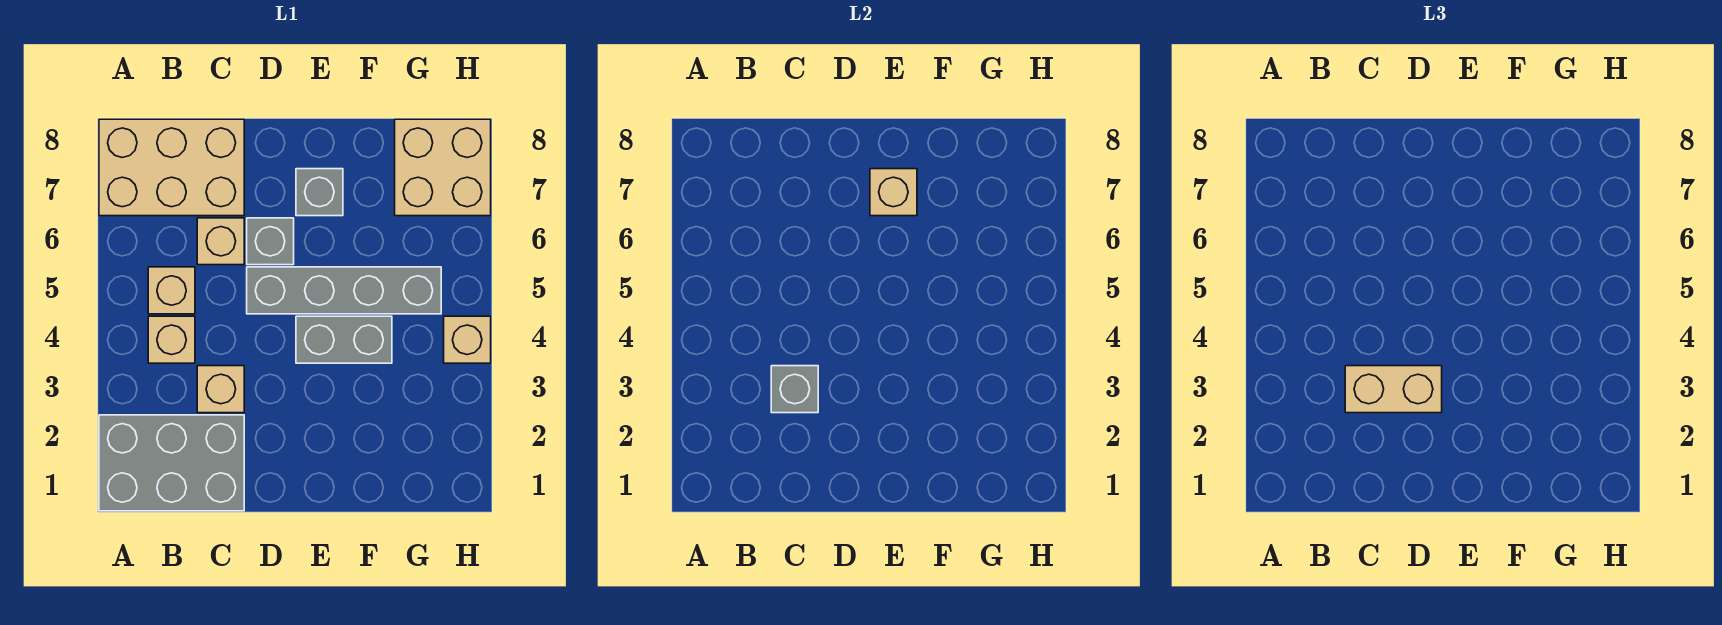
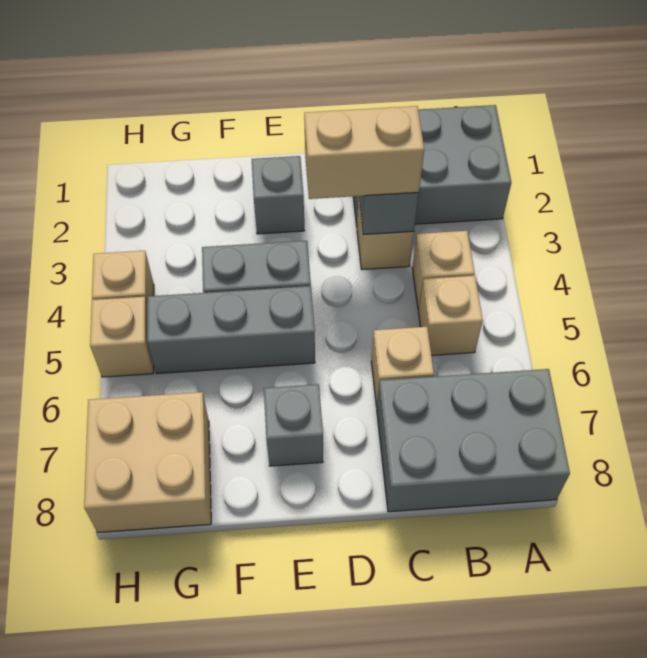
tan 2x3 brick [99,119,244,216] -> grey 2x3 brick [377,369,570,512]
grey 1x4 brick [247,267,441,314] -> grey 1x3 brick [147,286,315,374]
grey 1x1 brick [247,218,294,265] -> grey 1x1 brick moved to [252,156,304,234]
tan 1x1 brick [870,169,917,216] -> tan 1x1 brick moved to [90,297,154,377]

